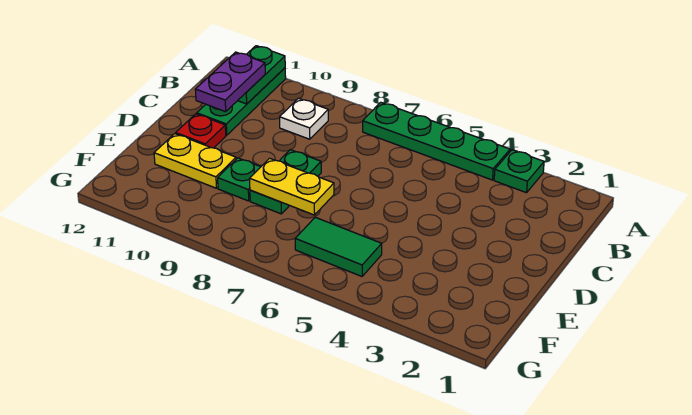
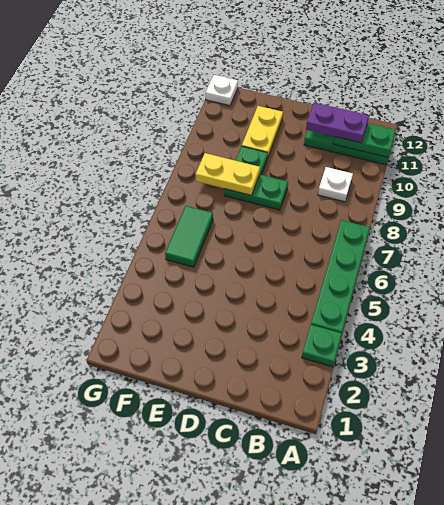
red 1x1 plate [176,114,226,148] -> none
yellow 1x2 plate [249,158,334,215] -> yellow 1x2 plate turned to [196,153,260,196]
none -> white 1x1 plate [205,75,238,106]

